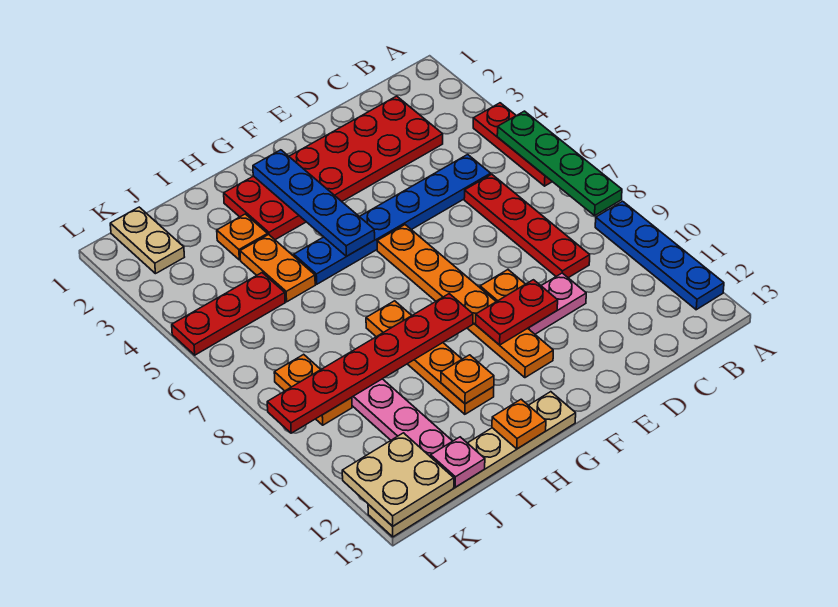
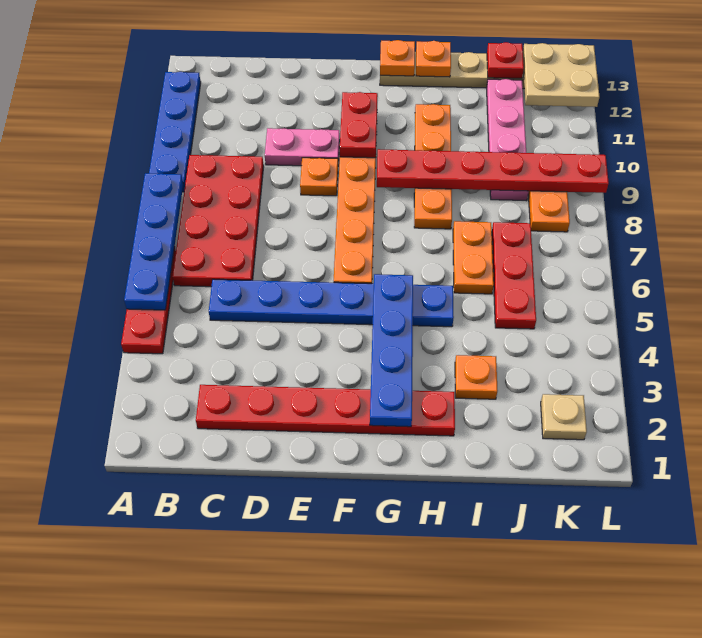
green 1x4 plate [497,111,622,216] -> blue 1x4 plate [124,173,183,310]
red 2x6 plate [224,96,443,240] -> red 1x6 plate [196,385,455,436]
red 1x4 plate [464,174,590,278] -> red 2x4 plate [172,155,264,287]
red 1x2 plate [476,280,558,345] -> red 1x2 plate turned to [340,92,378,158]
orange 1x1 plate [441,355,494,404] -> orange 1x1 plate moved to [380,40,415,76]
orange 1x2 plate [240,235,315,302] -> orange 1x2 plate moved to [453,221,494,294]
red 1x3 plate [172,273,285,355] -> red 1x3 plate turned to [492,222,536,329]
pink 1x1 plate [431,437,485,487] -> red 1x1 plate [487,42,524,78]
tan 1x2 plate [110,207,184,274] -> tan 1x1 plate [541,394,587,440]

